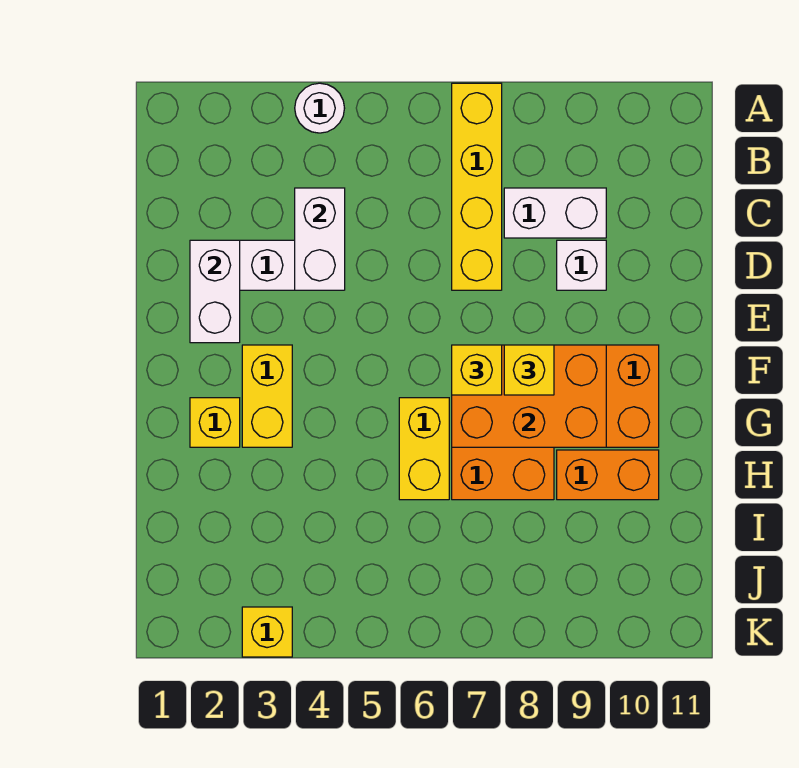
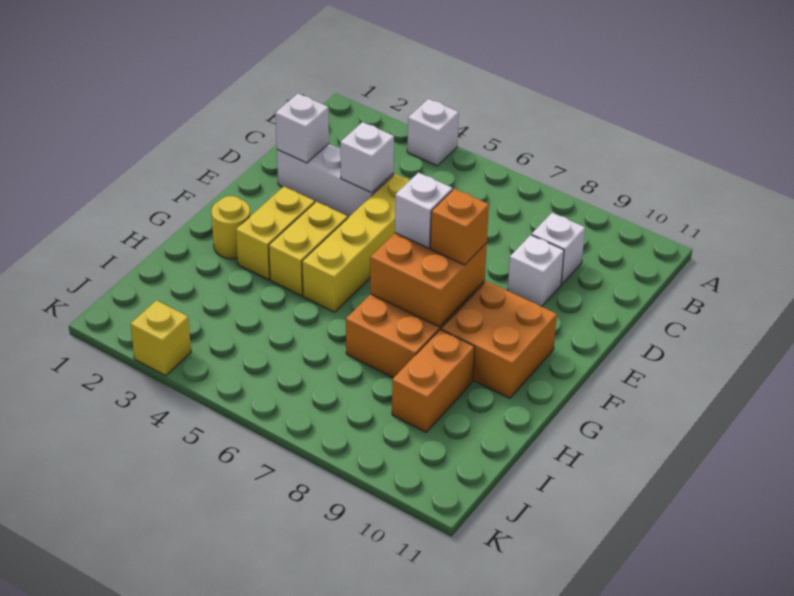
white 1x1 round brick [295,83,345,133] -> white 1x1 brick [407,99,459,166]
yellow 1x4 brick [452,83,502,290] -> yellow 1x4 brick moved to [302,174,410,312]
white 1x2 brick [295,188,345,290] -> white 1x1 brick [340,122,394,193]
white 1x2 brick [504,188,606,238] -> white 1x1 brick [532,213,585,284]
white 1x2 brick [190,240,240,343] -> white 1x1 brick [275,94,329,163]
orange 2x3 brick [452,345,606,447] -> orange 2x2 brick [370,233,487,327]
yellow 1x1 brick [452,345,502,395] -> white 1x1 brick [395,173,452,248]
yellow 1x1 brick [504,345,554,395] -> orange 1x1 brick [430,189,489,265]
yellow 1x1 brick [190,398,240,447] -> yellow 1x1 round brick [211,196,250,259]
yellow 1x2 brick [399,398,449,500] -> yellow 1x2 brick moved to [269,202,348,296]
orange 1x2 brick [557,450,659,500] -> orange 1x2 brick turned to [392,330,475,432]

